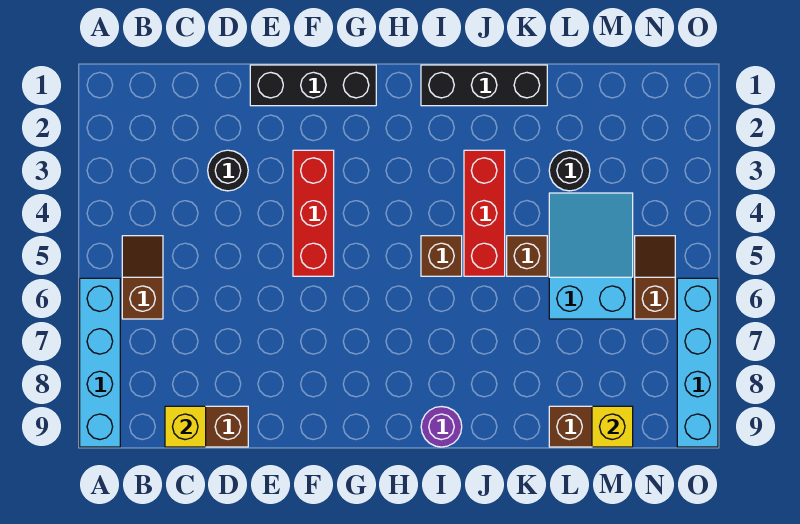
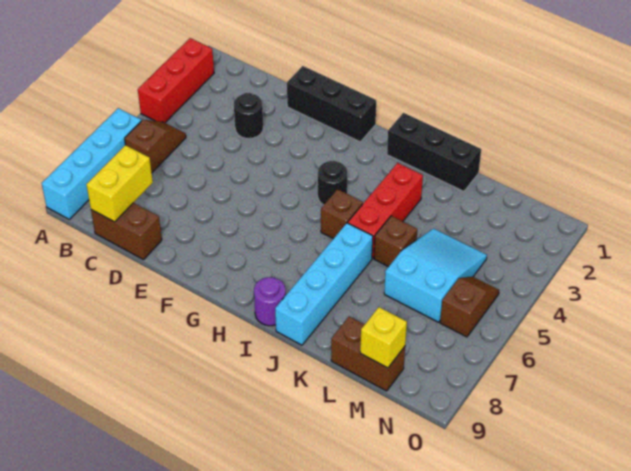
yellow 1x1 brick [165,406,206,447] -> yellow 1x2 brick [86,145,153,222]
red 1x3 brick [293,150,334,276] -> red 1x3 brick moved to [138,38,214,123]
black 1x1 round brick [549,150,590,191] -> black 1x1 round brick moved to [318,161,347,205]
cyan 1x4 brick [677,278,718,447] -> cyan 1x4 brick moved to [275,223,373,345]

